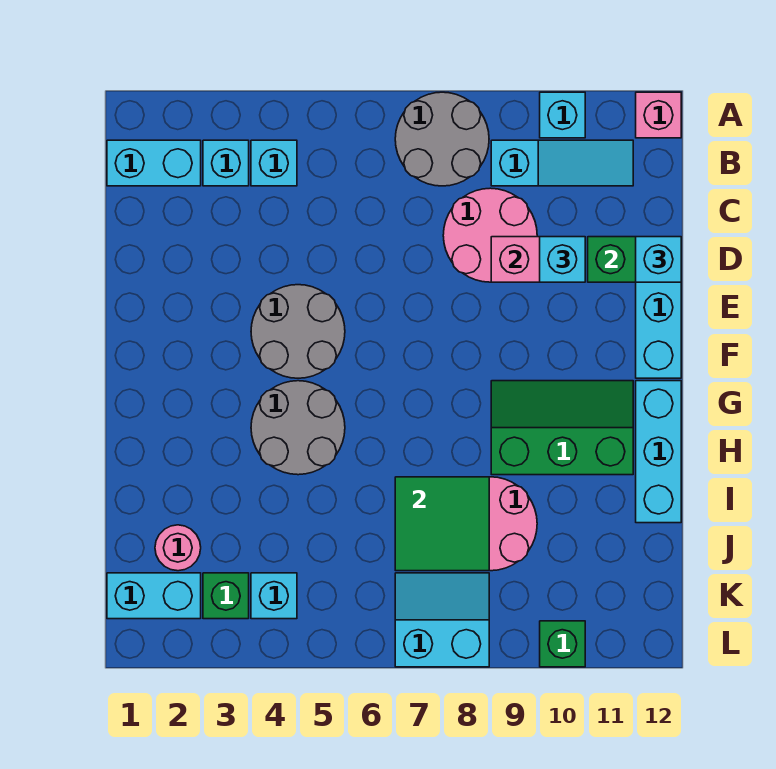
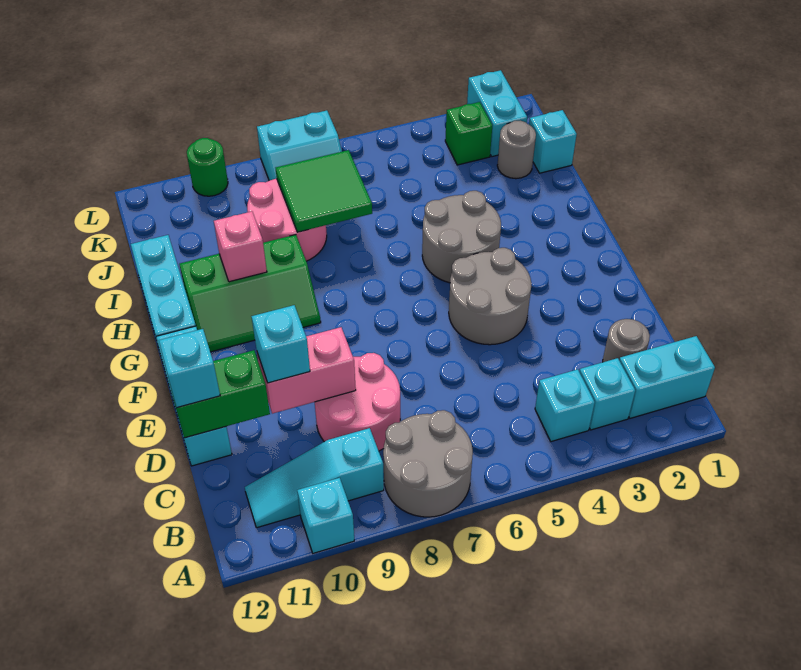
pink 1x1 brick [636,92,681,138] -> pink 1x1 brick moved to [214,212,267,282]
none -> grey 1x1 round brick [603,319,650,362]
pink 1x1 round brick [155,525,201,571] -> grey 1x1 round brick [497,121,536,179]
cyan 1x2 brick [107,573,201,619] -> cyan 1x2 brick turned to [467,70,527,157]
cyan 1x1 brick [251,573,297,619] -> cyan 1x1 brick moved to [529,110,577,173]
green 1x1 brick [540,621,585,667] -> green 1x1 round brick [187,138,228,196]

